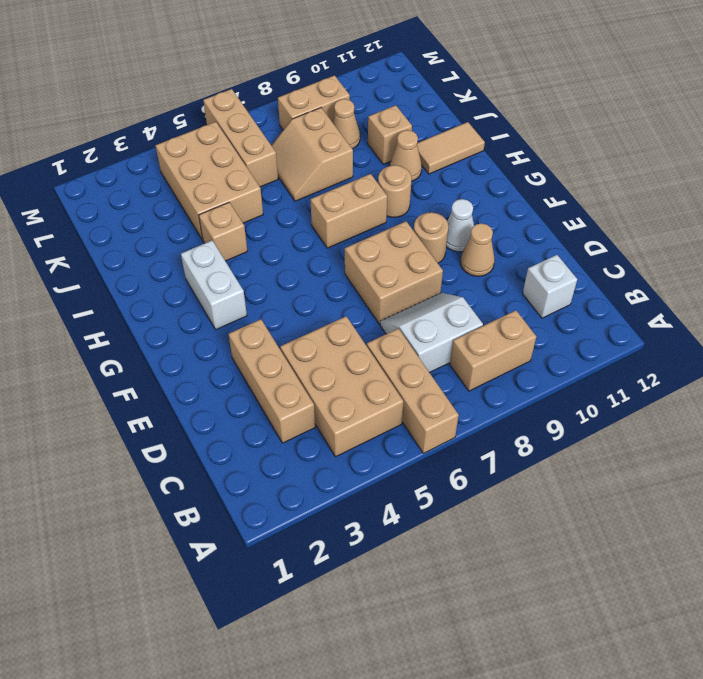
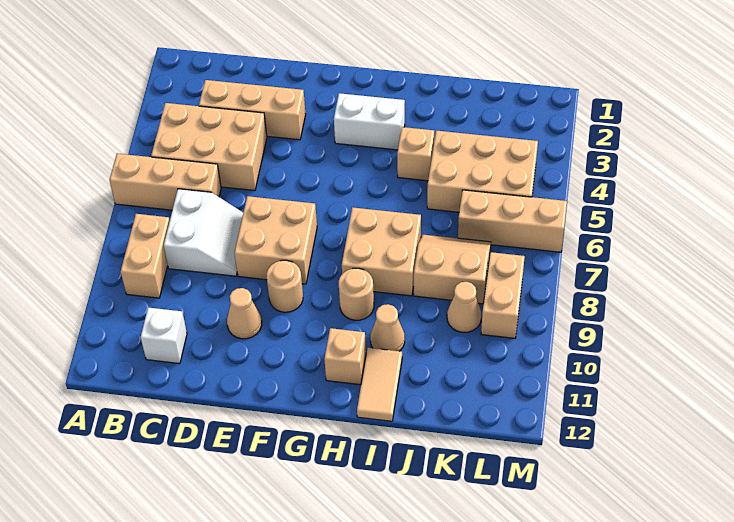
white 1x1 cone [446,199,474,252] -> none
tan 1x2 brick [311,174,387,248] -> tan 2x2 brick [342,207,421,296]
tan 1x1 brick [368,105,412,164] -> tan 1x1 brick moved to [324,328,366,385]

